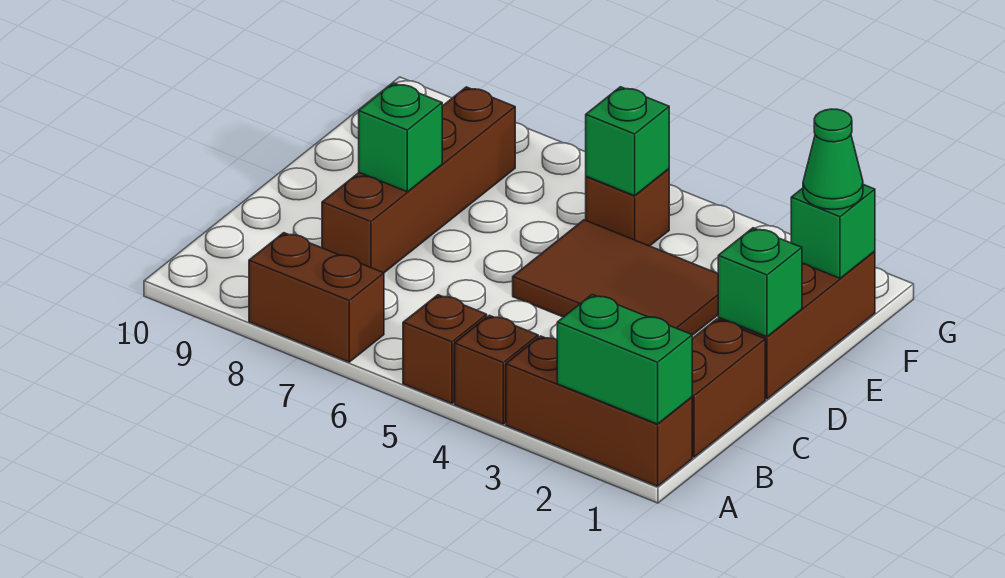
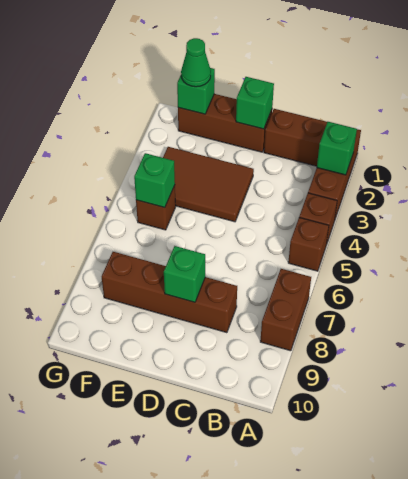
green 1x2 brick [557,295,692,424] -> green 1x1 brick [317,122,357,175]
brown 2x3 tile [513,220,718,335] -> brown 2x3 tile turned to [163,147,254,222]

